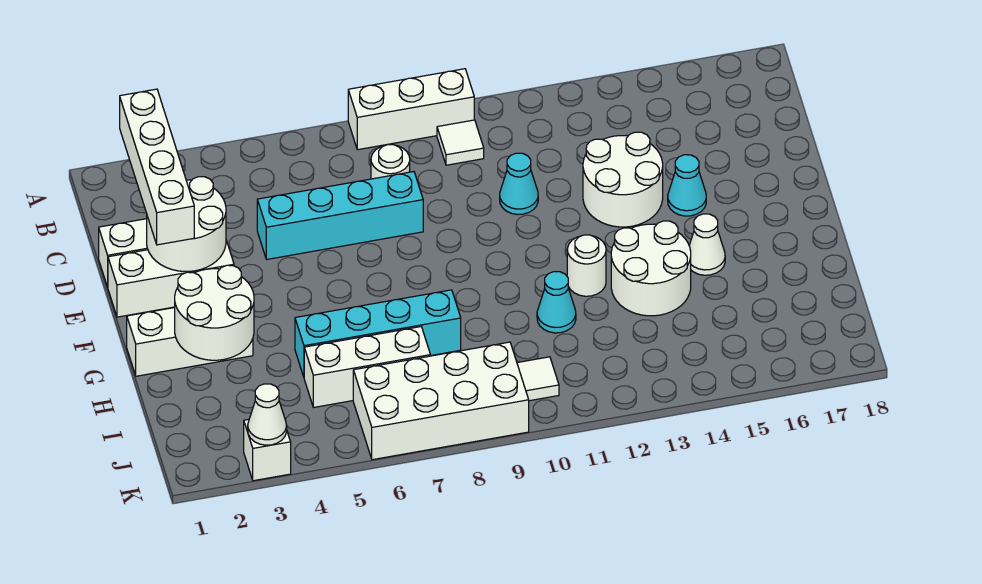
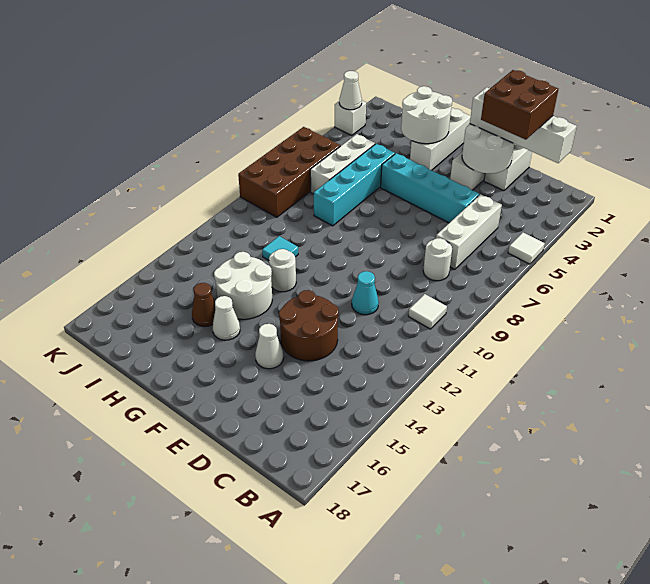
white 1x3 brick [348,69,474,150] -> white 1x3 brick moved to [436,194,502,269]
none -> brown 2x2 brick [481,70,558,140]
cyan 1x4 brick [257,172,423,259] -> cyan 1x4 brick turned to [381,153,479,223]
white 2x2 round brick [583,132,663,227] -> brown 2x2 round brick [279,290,339,361]
cyan 1x1 cone [668,155,706,216] -> white 1x1 cone [255,324,284,369]
cyan 1x1 cone [537,272,576,333] -> cyan 1x1 tile [262,236,298,260]
none -> brown 1x1 cone [192,283,216,327]
white 2x4 brick [353,342,529,460] -> brown 2x4 brick [238,127,341,217]
white 1x1 tile [517,357,559,401] -> white 1x1 tile moved to [508,233,545,264]

